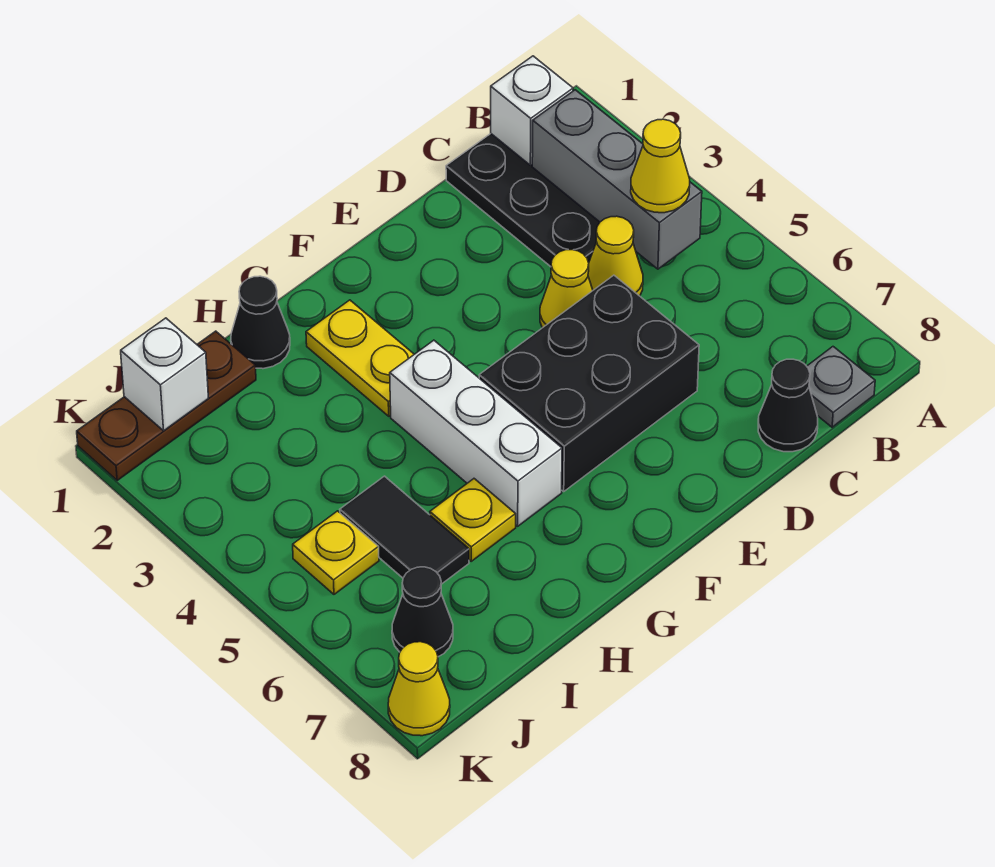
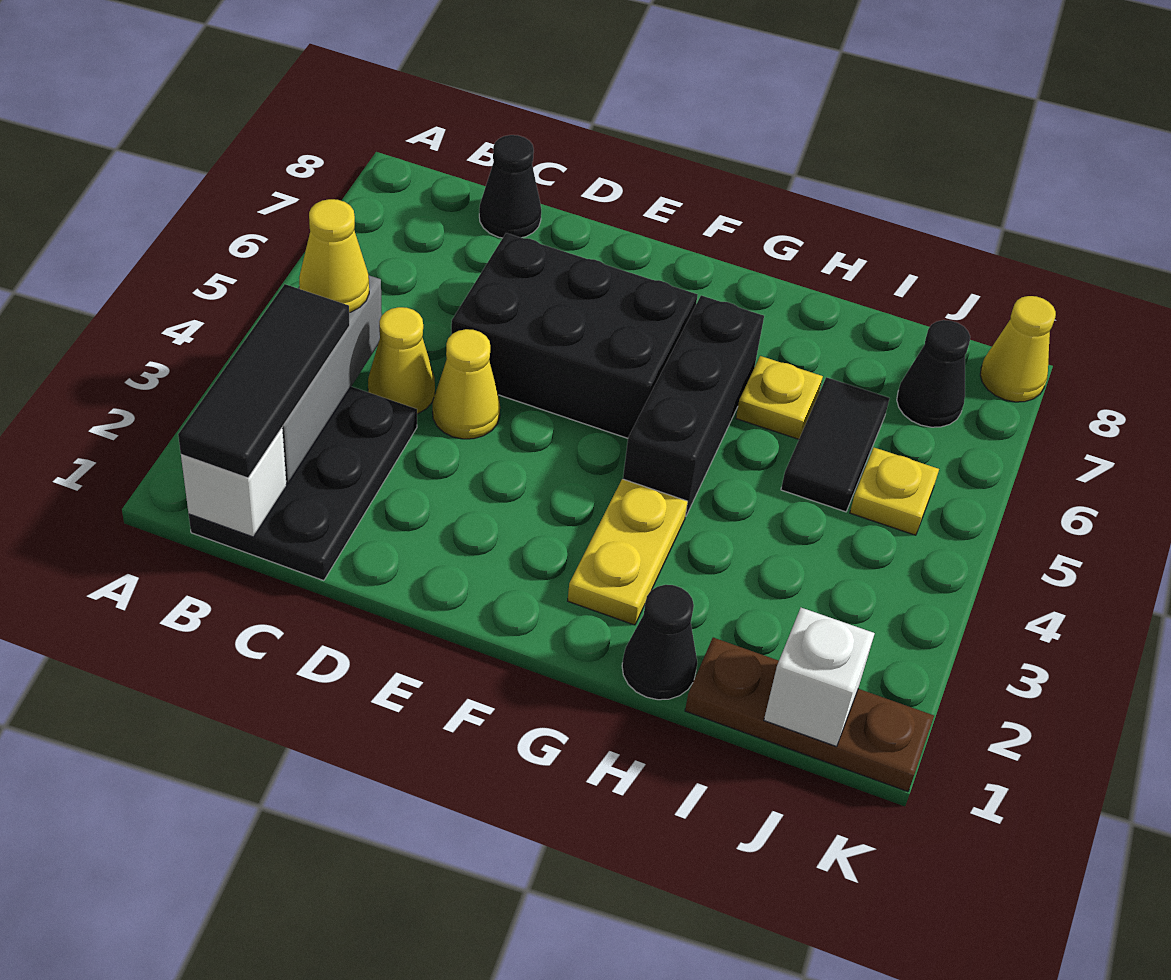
none -> black 1x3 tile [178,284,350,478]
grey 1x1 plate [807,347,875,427] -> none
white 1x3 brick [390,340,562,526] -> black 1x3 brick [623,295,764,517]

